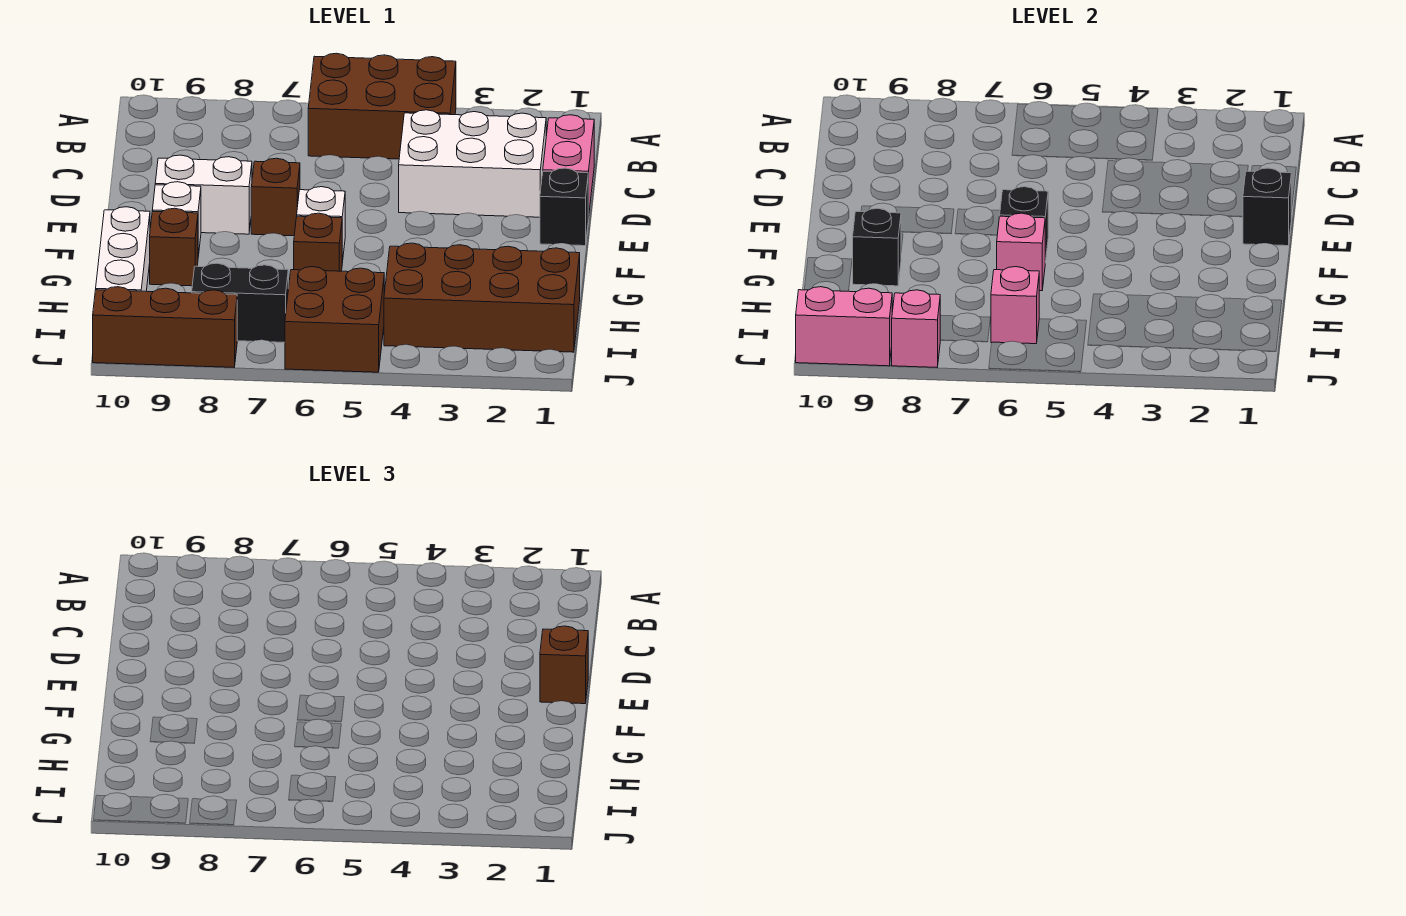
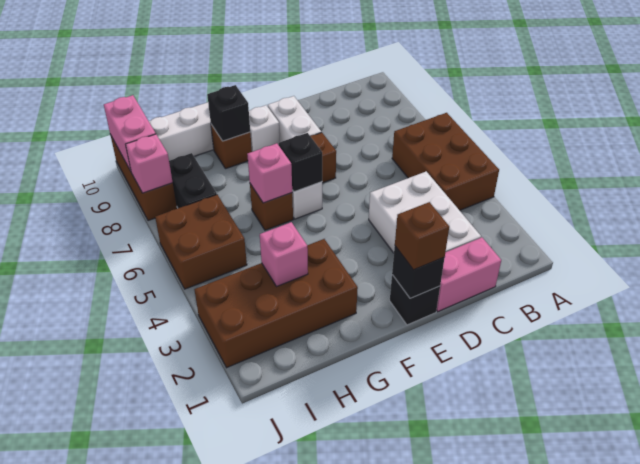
brown 2x4 brick [384,243,580,352] -> brown 2x4 brick turned to [194,239,358,368]
pink 1x1 brick [991,267,1039,344] -> pink 1x1 brick moved to [260,222,308,287]

